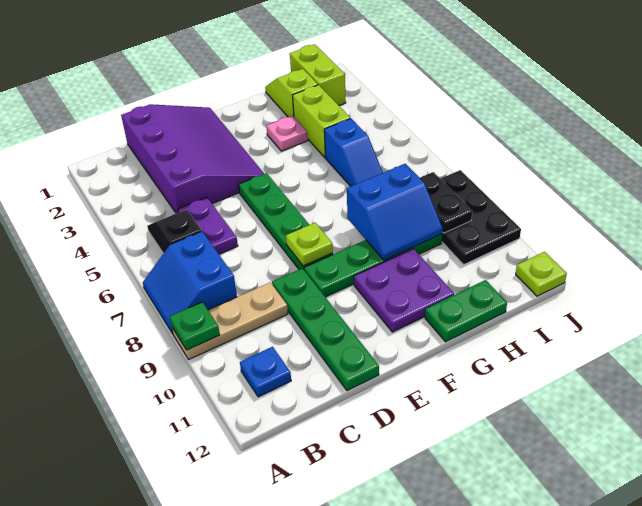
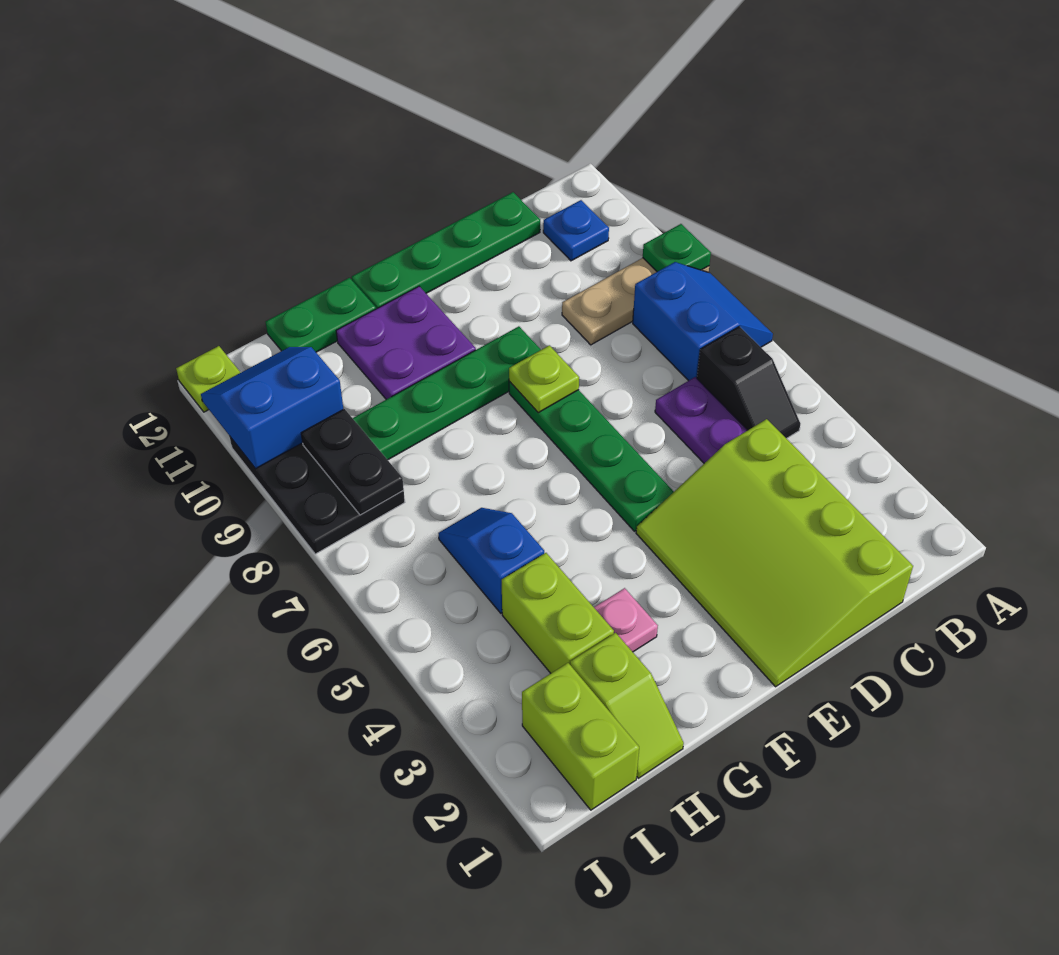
purple 3x4 slope [121,104,264,214] -> lime 3x4 slope [636,419,913,687]
green 1x4 plate [272,268,379,391] -> green 1x4 plate turned to [352,192,540,309]
blue 2x2 slope [347,164,443,260] -> blue 2x2 slope moved to [201,347,343,469]

